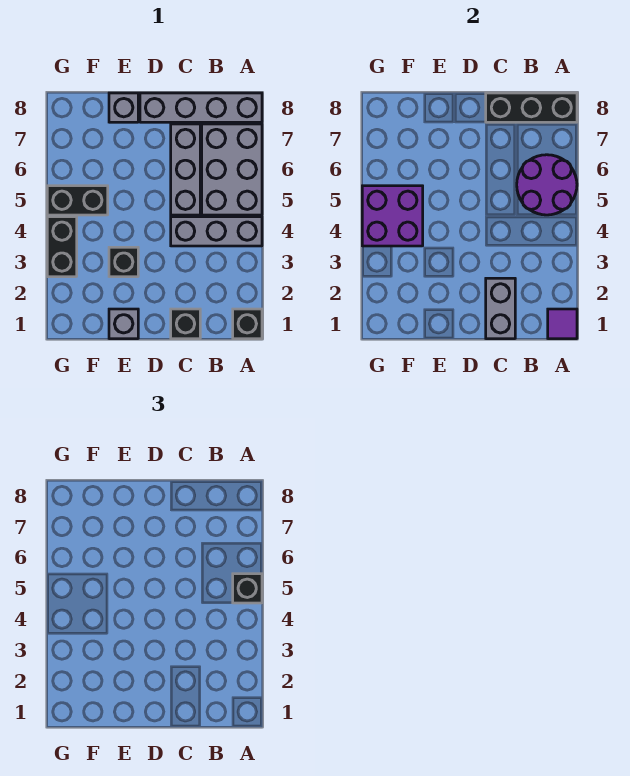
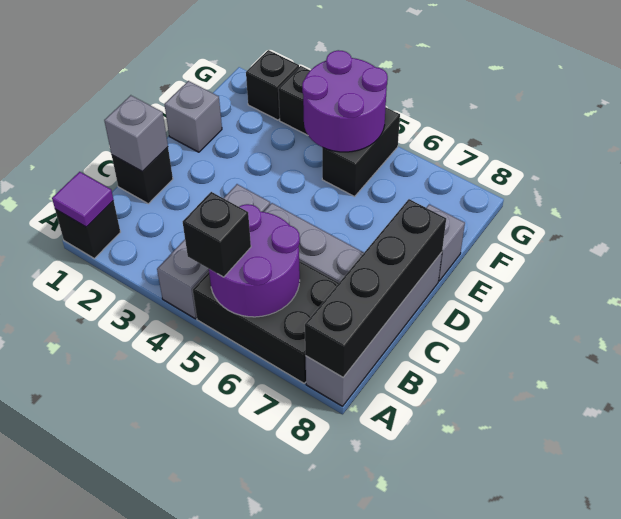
grey 2x3 brick [202,124,262,215] -> black 2x3 brick [193,261,339,383]
black 1x3 brick [486,93,577,122] -> black 1x4 brick [305,199,446,377]
grey 1x2 brick [486,278,515,339] -> grey 1x1 brick [104,95,168,171]
black 1x1 brick [109,247,138,277] -> black 1x1 brick moved to [246,50,299,120]
purple 2x2 brick [362,186,423,246] -> purple 2x2 round brick [302,50,388,152]

